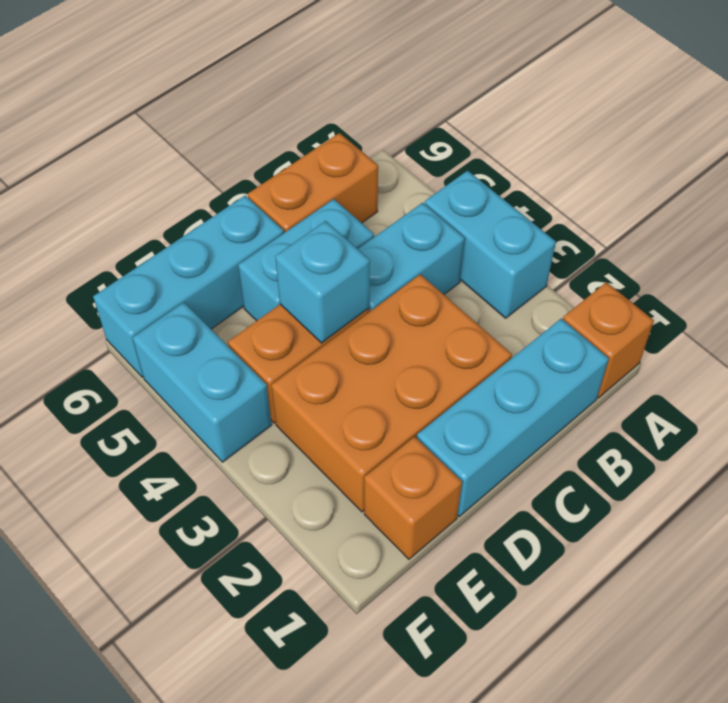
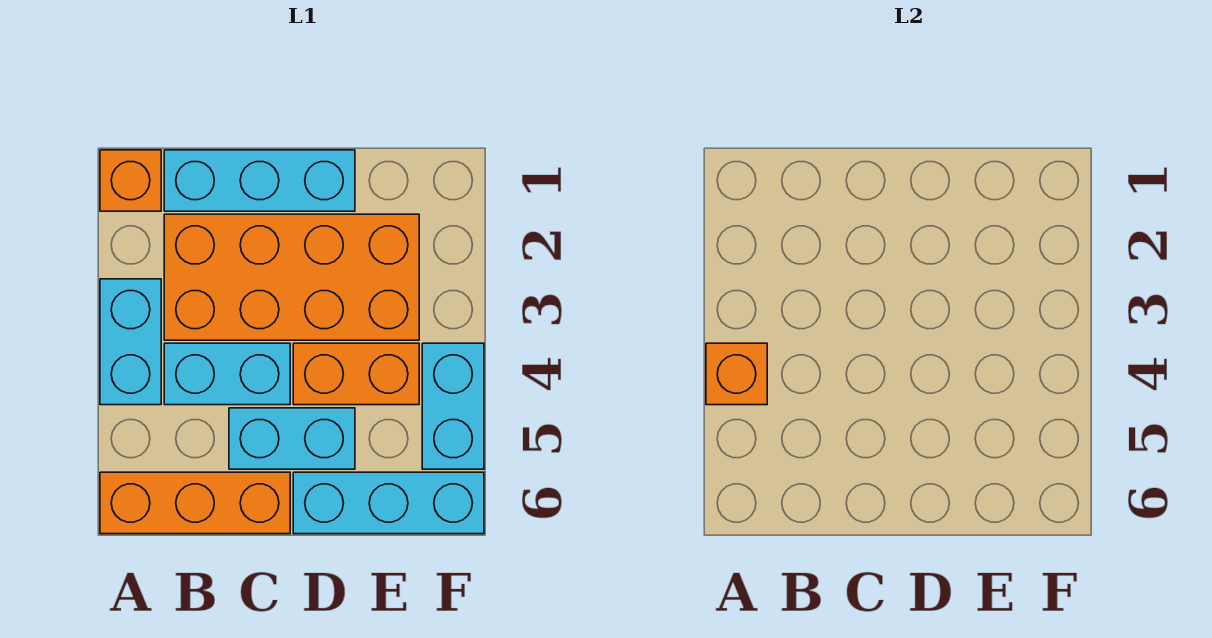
orange 1x2 brick [248,133,378,233] -> orange 1x3 brick [100,472,290,534]
orange 2x3 brick [271,274,512,512] -> orange 2x4 brick [164,214,419,340]
cyan 1x1 brick [275,221,370,343] -> none
orange 1x1 brick [364,437,462,559] -> orange 1x1 brick moved to [706,343,767,405]

